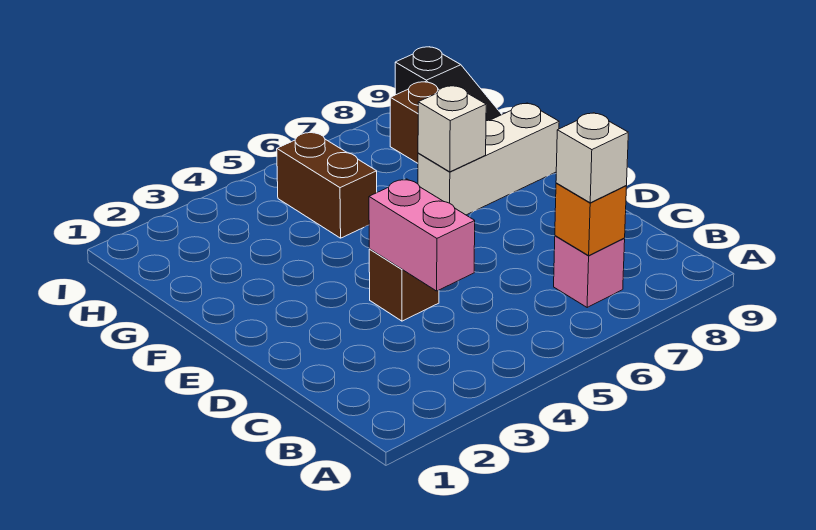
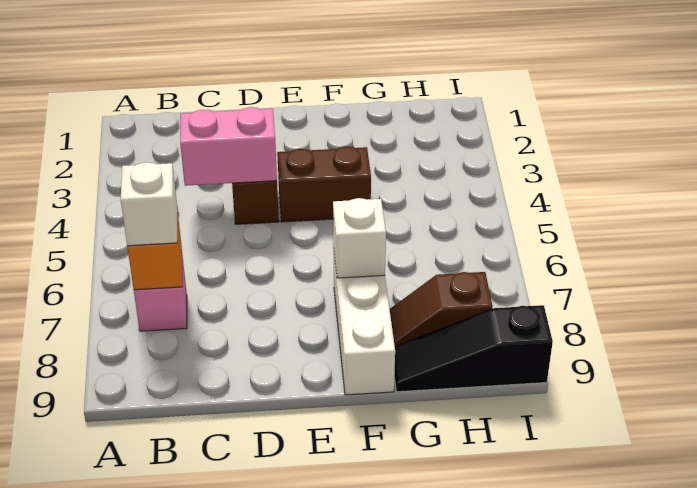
brown 1x2 brick [277,132,377,238] -> brown 1x2 brick moved to [277,146,371,222]

